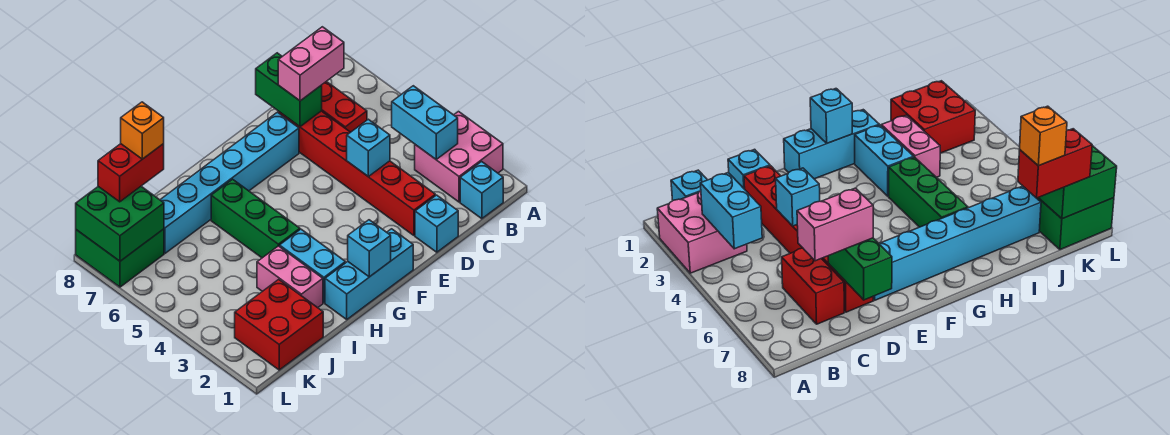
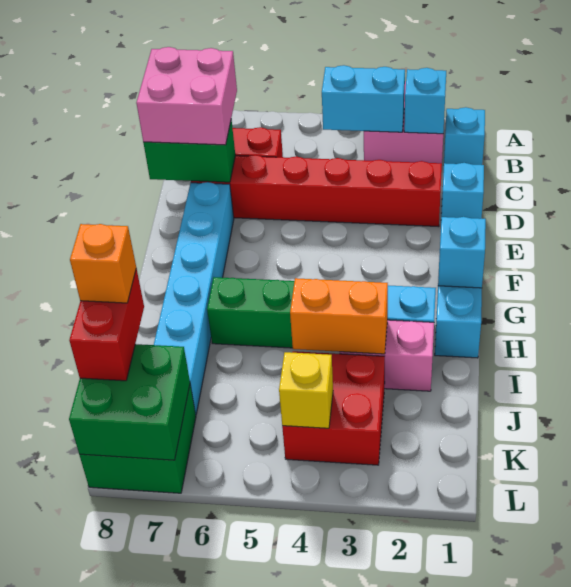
pink 1x2 brick [278,27,344,101] -> pink 2x2 brick [136,47,237,145]
cyan 1x1 brick [347,119,390,176] -> cyan 1x1 brick moved to [404,68,446,134]
none -> orange 1x2 brick [290,278,388,354]
red 2x2 brick [235,279,323,370] -> red 2x2 brick moved to [282,351,385,465]
none -> yellow 1x1 brick [279,352,333,428]

